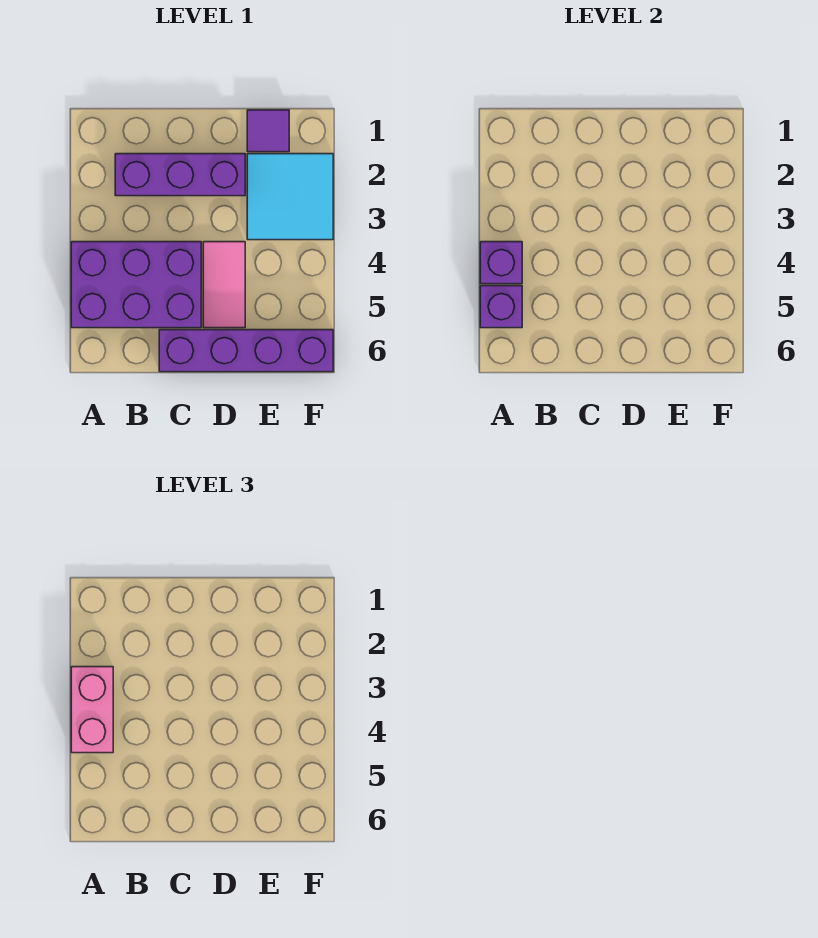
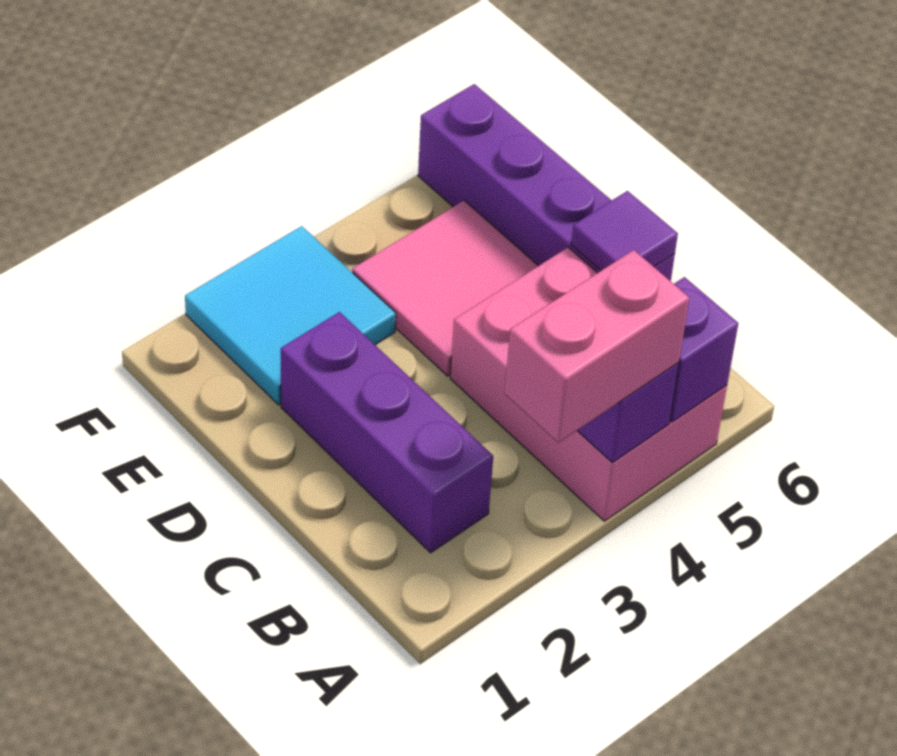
purple 2x3 brick [71,242,201,328] -> pink 2x3 brick [450,247,727,521]
pink 1x2 tile [203,242,245,328] -> pink 2x2 tile [352,200,538,376]
purple 1x1 tile [247,110,289,152] -> purple 1x1 tile moved to [571,191,678,270]

